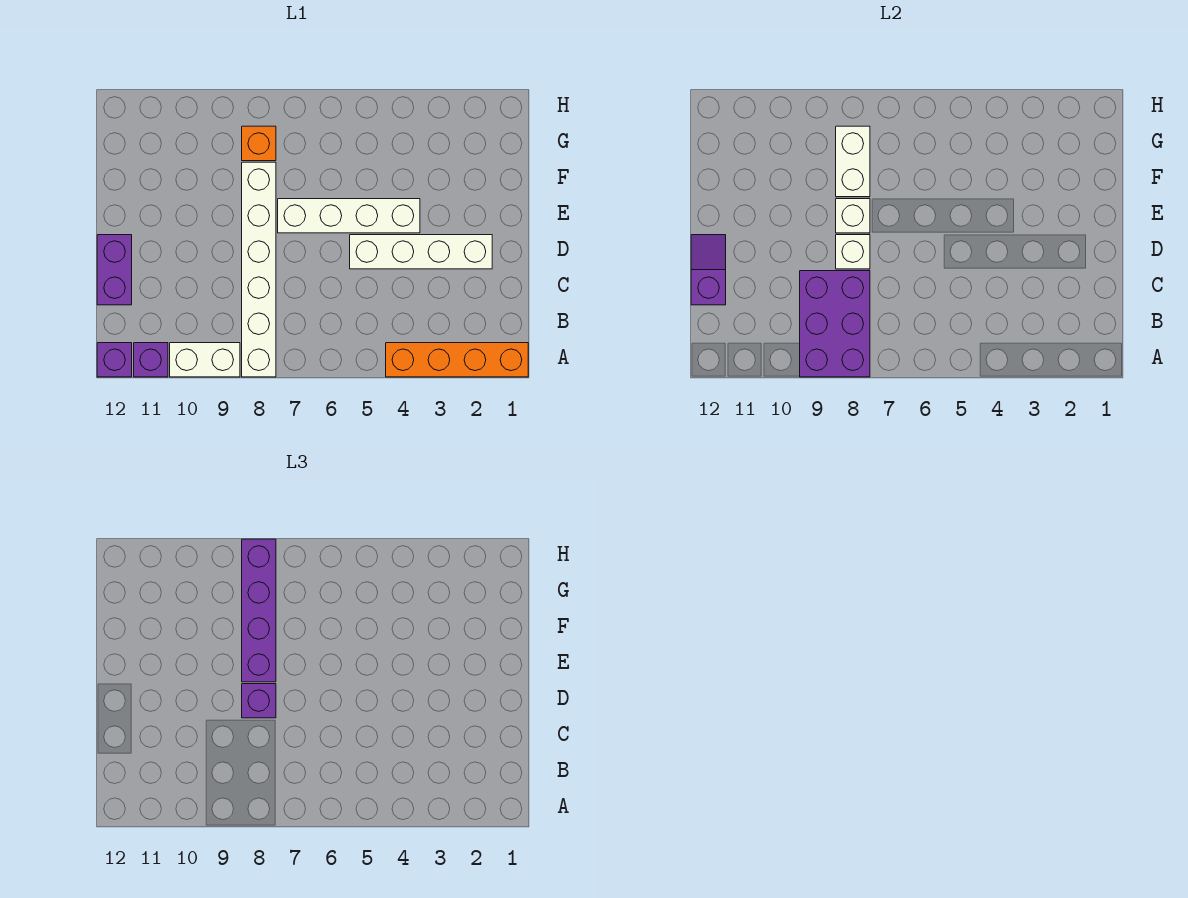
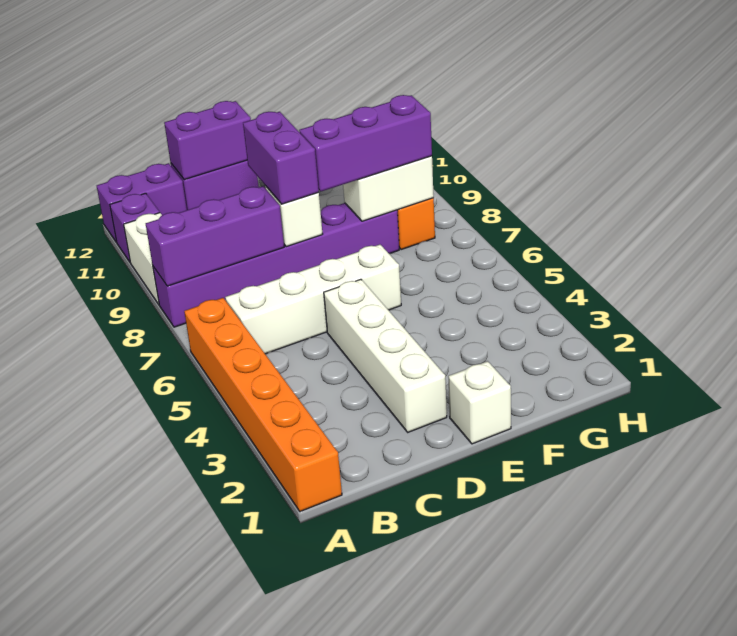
orange 1x4 brick [386,343,528,377] -> orange 1x6 brick [184,298,342,512]
white 1x6 brick [242,162,276,377] -> purple 1x6 brick [153,203,399,327]
purple 2x3 brick [800,271,870,377] -> purple 1x3 brick [146,186,284,286]
purple 1x1 brick [97,343,132,377] -> purple 1x2 brick [97,163,187,242]
purple 1x2 slope [691,235,726,305] -> purple 1x2 brick [164,101,251,180]
purple 1x1 brick [242,684,276,718] -> purple 1x2 brick [243,112,319,204]
white 1x4 brick [278,199,420,233] -> white 1x4 brick turned to [225,244,401,354]
white 1x1 brick [836,199,870,233] -> white 1x1 brick moved to [448,361,511,444]
purple 1x4 brick [242,539,276,682] -> purple 1x3 brick [299,95,432,191]

